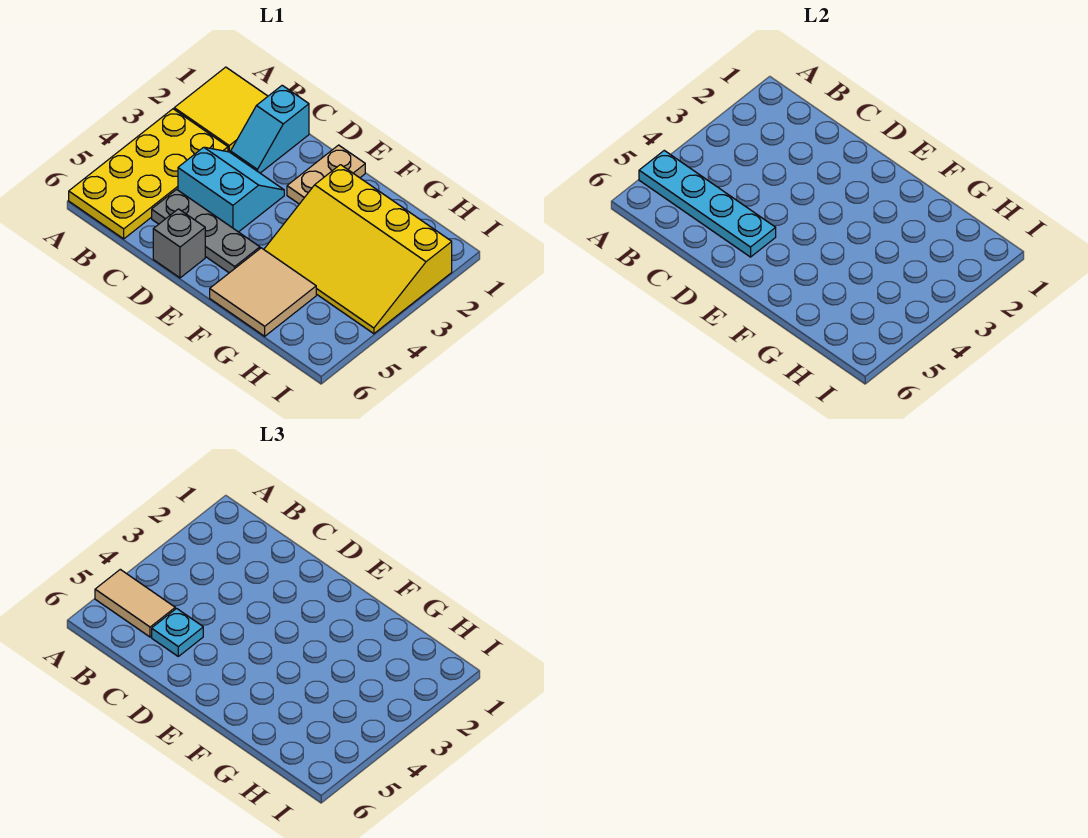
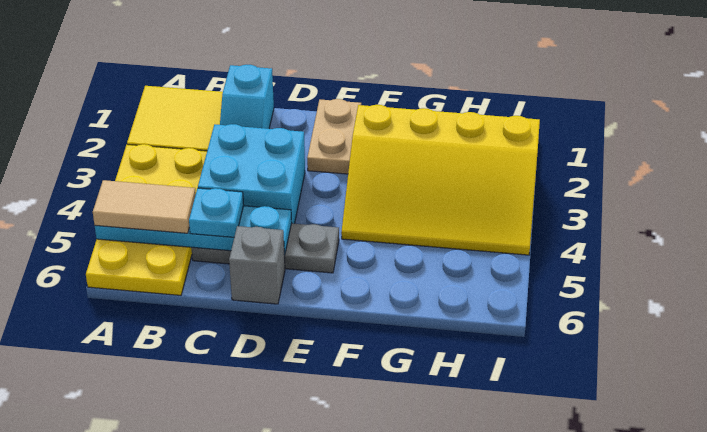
cyan 2x2 slope [178,147,284,232] -> cyan 2x2 brick [198,124,305,224]
tan 2x2 tile [210,248,316,336] -> none

